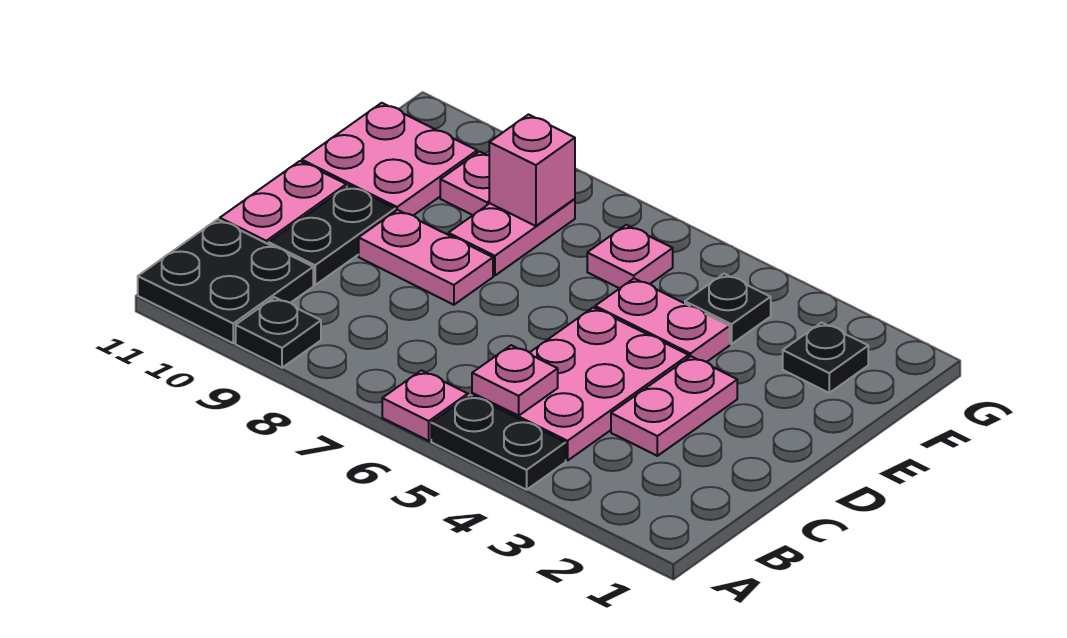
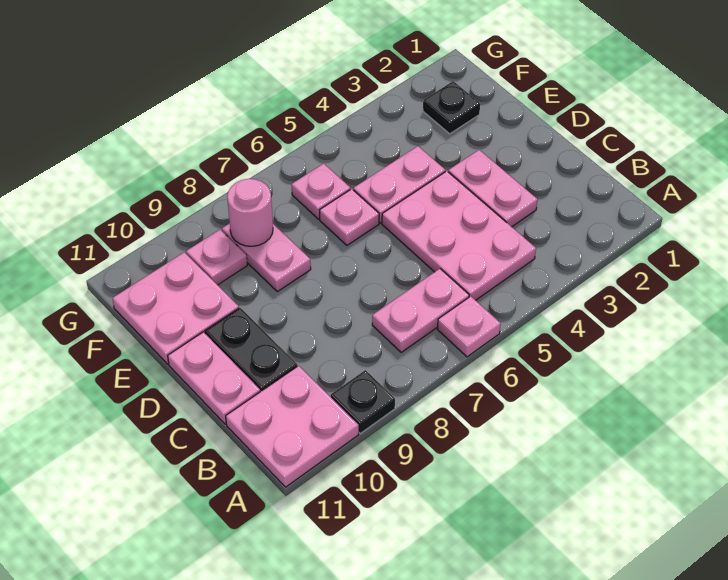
black 1x2 plate [431,395,566,490] -> none
black 2x2 plate [138,219,313,343] -> pink 2x2 plate [226,366,359,487]
pink 1x1 plate [472,345,558,416] -> pink 1x1 plate moved to [320,189,379,245]
pink 1x2 plate [359,210,493,305] -> pink 1x2 plate moved to [372,269,469,352]
black 1x1 plate [685,274,771,344] -> none
pink 1x1 brick [489,115,575,226] -> pink 1x1 round brick [227,179,273,246]

